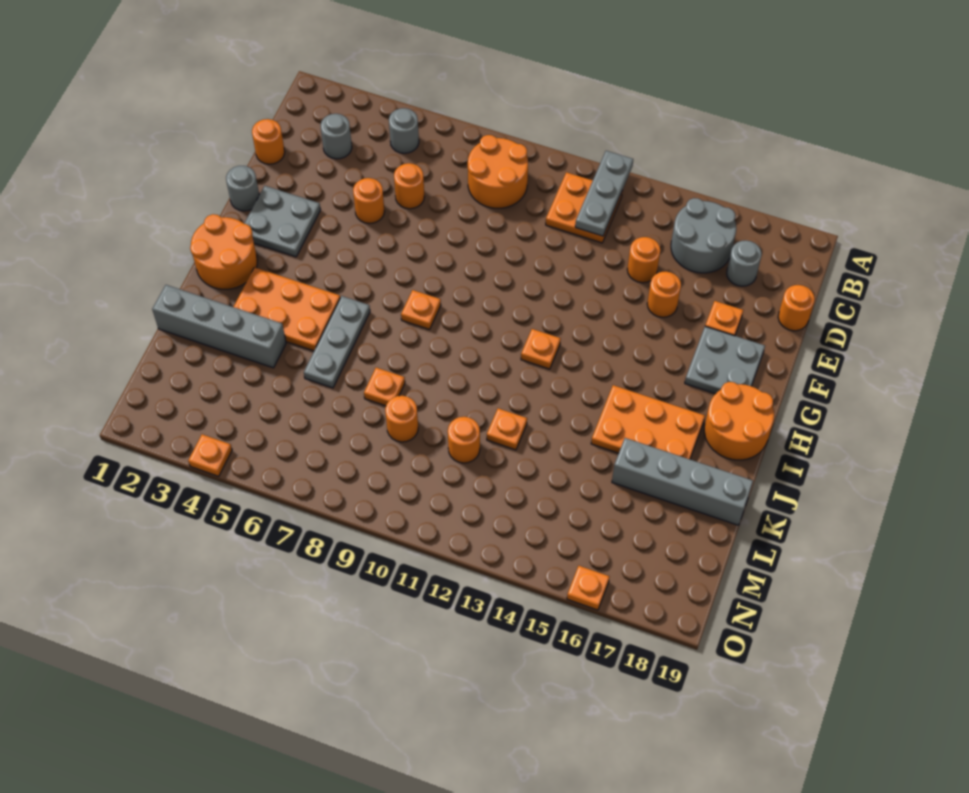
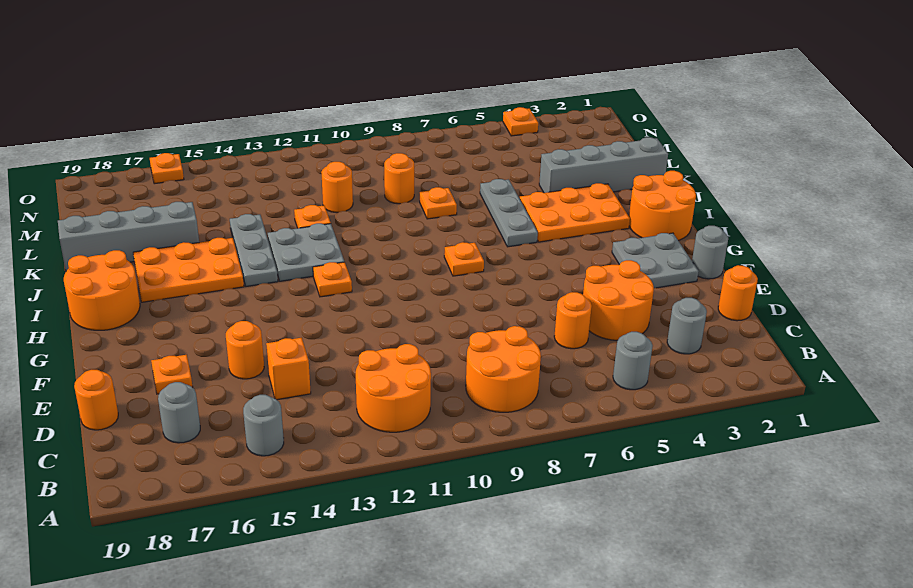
grey 1x3 plate [575,151,633,236] -> grey 1x3 plate moved to [230,214,278,286]
orange 2x2 plate [546,172,623,243] -> orange 2x2 round brick [356,344,431,432]
grey 2x2 round brick [671,198,736,273] -> grey 1x1 round brick [243,395,284,456]
orange 1x1 round brick [627,237,660,283] -> orange 1x1 brick [266,338,311,400]
orange 1x1 round brick [353,178,385,223] -> orange 2x2 round brick [583,260,654,340]
grey 2x2 plate [685,326,765,394] -> grey 2x2 plate moved to [268,223,344,281]

